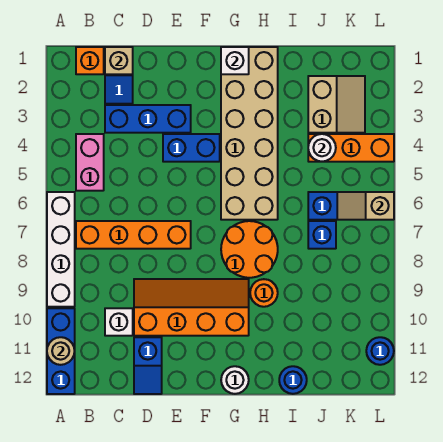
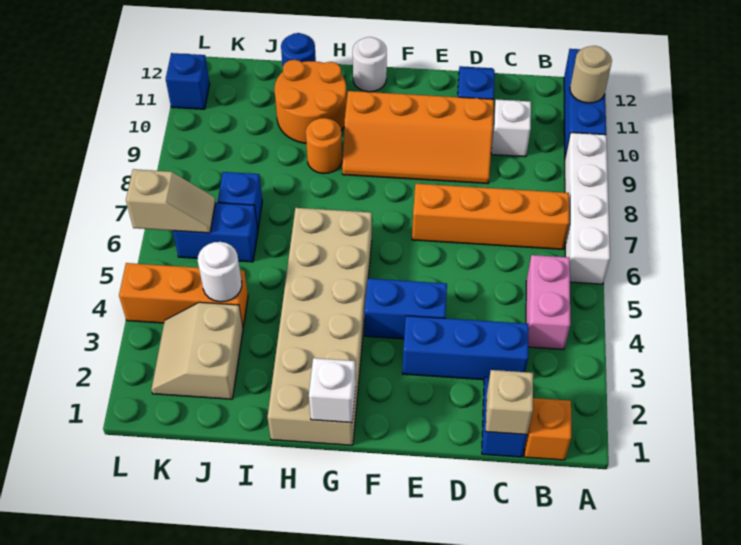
orange 2x2 round brick [221,221,278,278] -> orange 2x2 round brick moved to [274,60,347,143]
blue 1x1 round brick [366,337,394,365] -> blue 1x1 brick [166,53,210,109]

